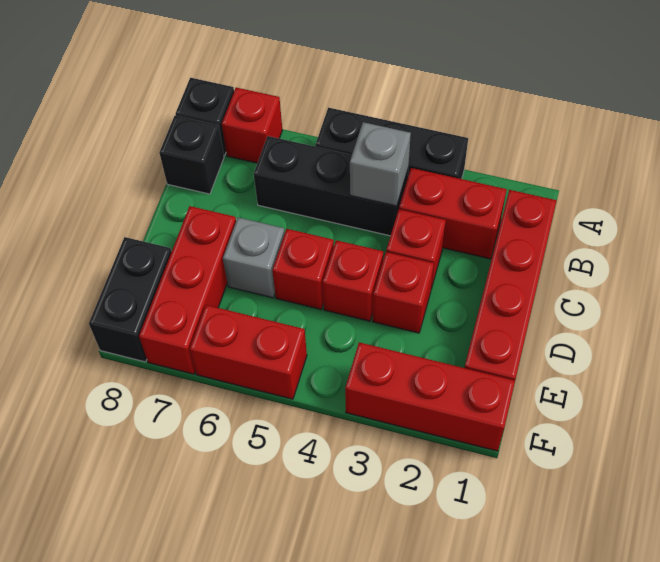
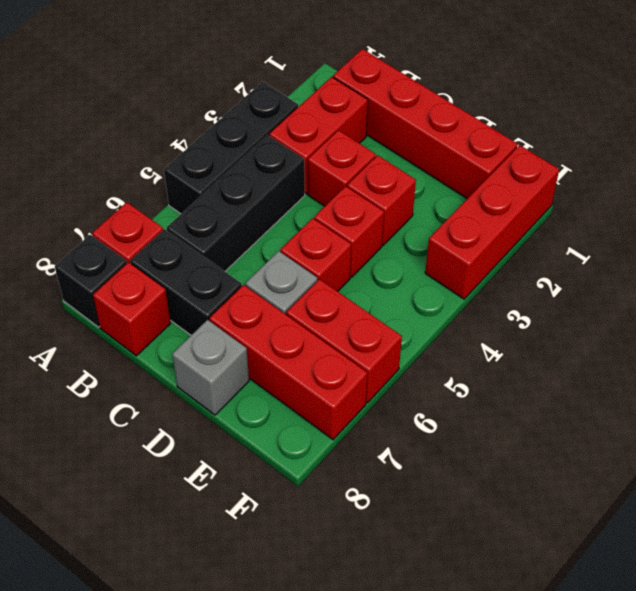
grey 1x1 brick [350,122,411,206] -> grey 1x1 brick moved to [172,320,249,415]
black 1x1 brick [159,115,224,194] -> red 1x1 brick [93,262,171,356]
black 1x2 brick [89,237,172,362] -> black 1x2 brick moved to [130,229,242,335]
red 1x2 brick [190,305,307,399] -> red 1x2 brick turned to [286,279,402,403]

